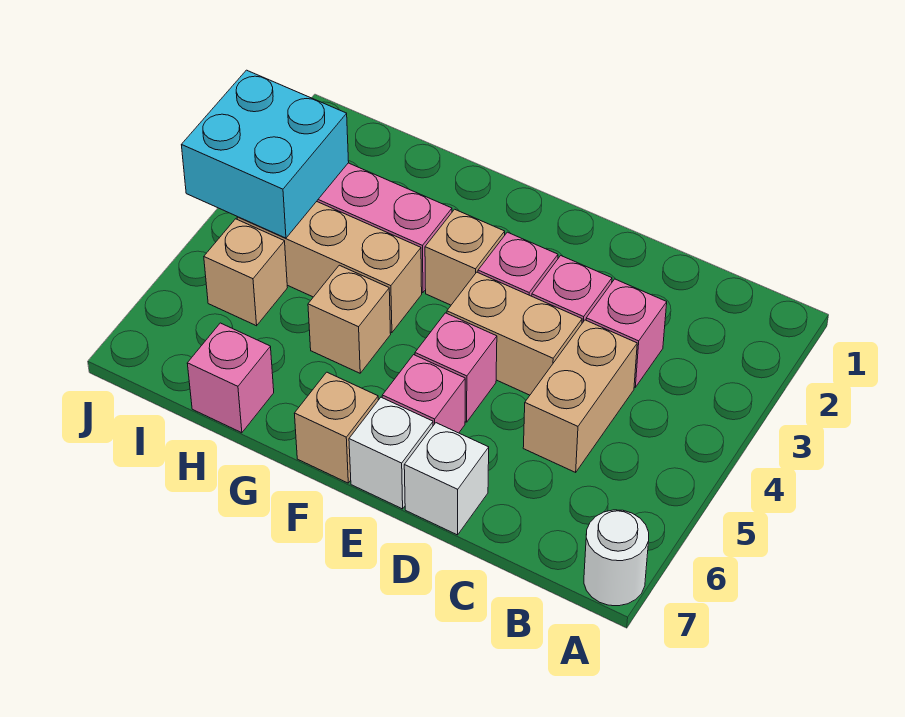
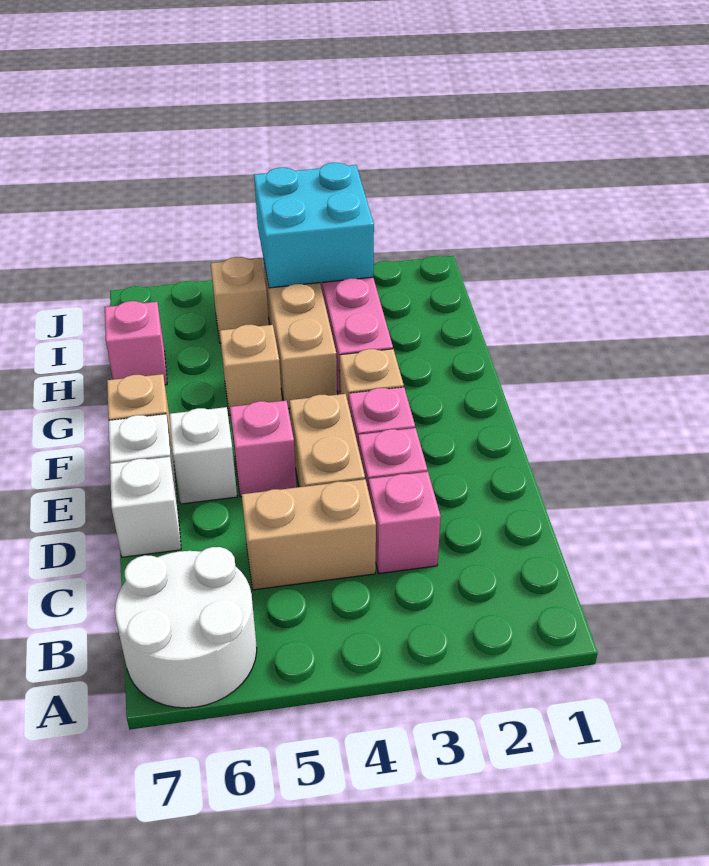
white 1x1 round brick [584,510,649,606] -> white 2x2 round brick [115,547,257,708]
pink 1x1 brick [382,355,465,433] -> white 1x1 brick [170,407,237,504]

